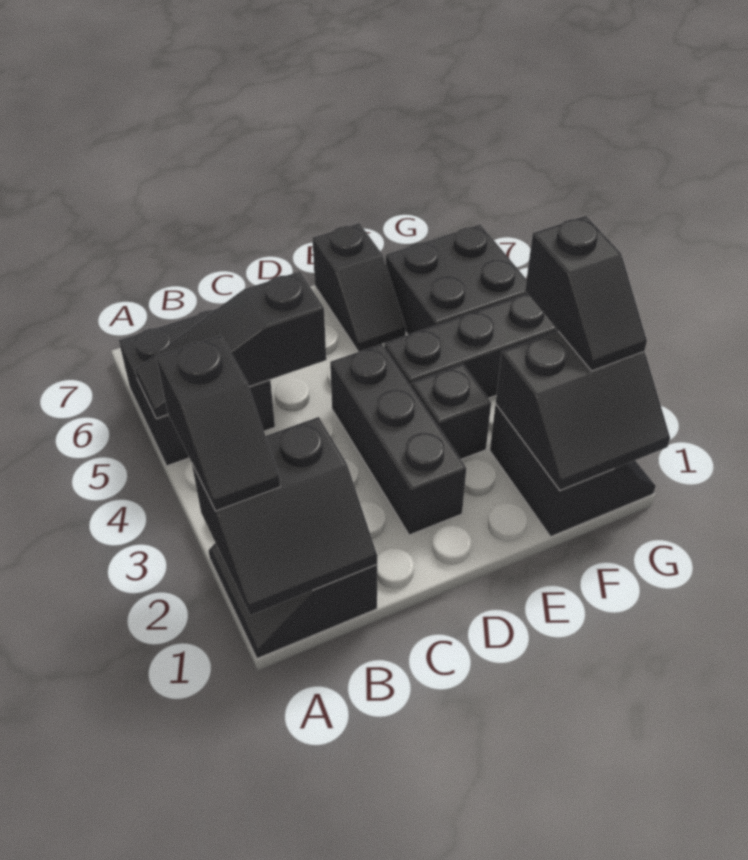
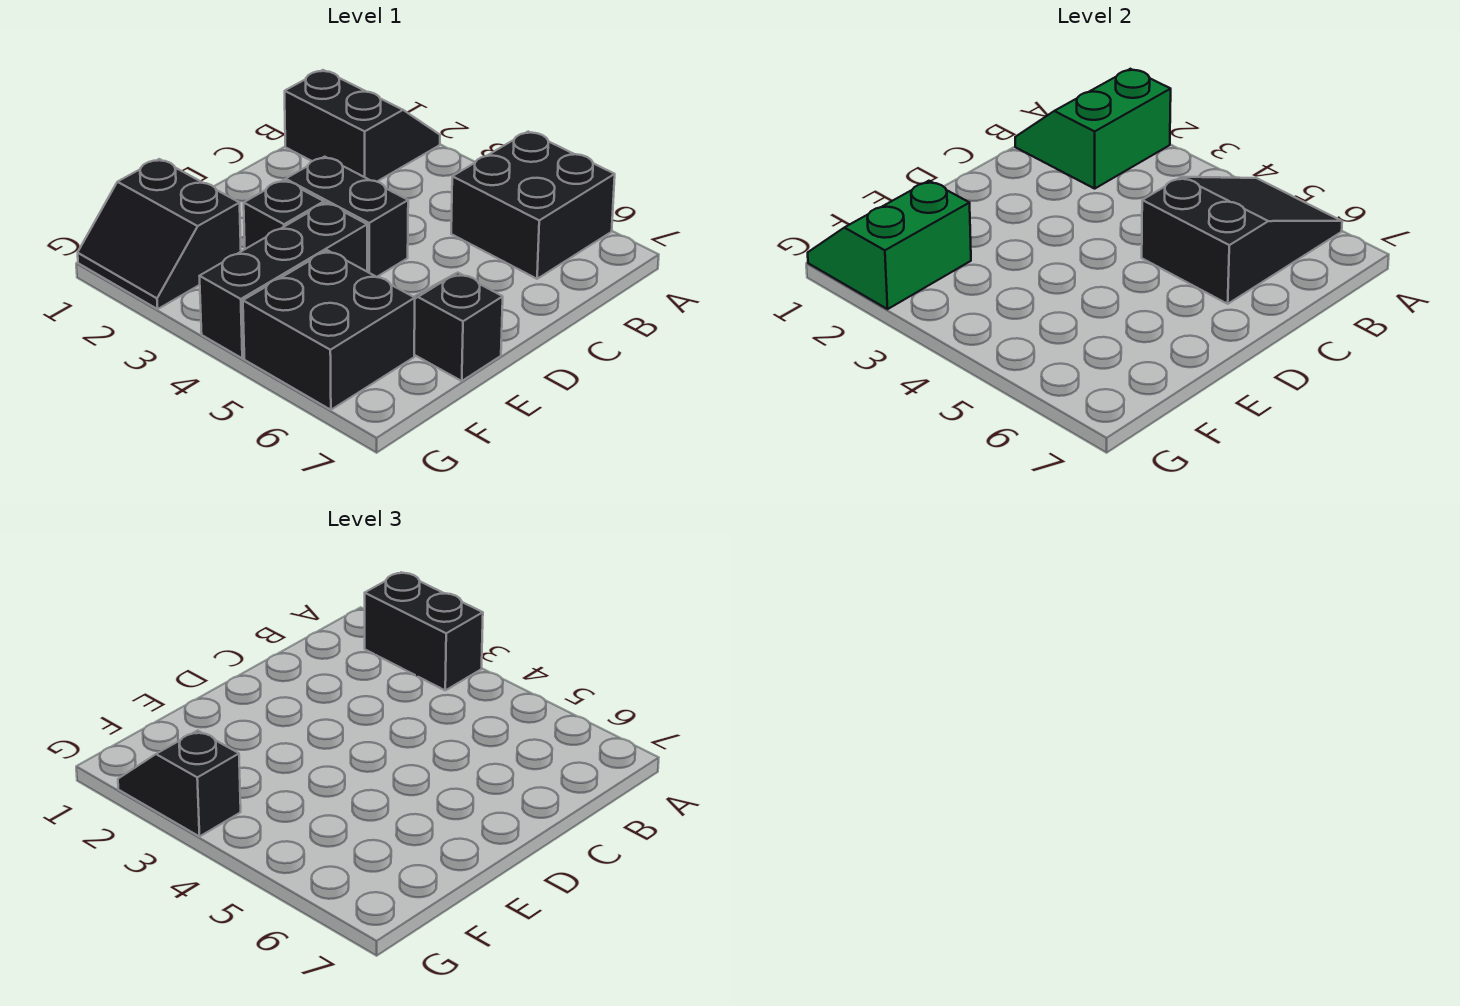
black 2x2 slope [192,417,377,615] -> green 2x2 slope [1015,69,1171,189]
black 1x2 slope [156,335,280,511] -> black 1x2 brick [365,572,483,690]
black 1x3 slope [135,271,326,419] -> black 2x3 slope [1142,177,1342,304]
black 1x3 brick [330,344,466,535] -> black 1x2 brick [286,157,408,277]
black 2x2 slope [496,331,670,490] -> green 2x2 slope [808,181,971,309]

